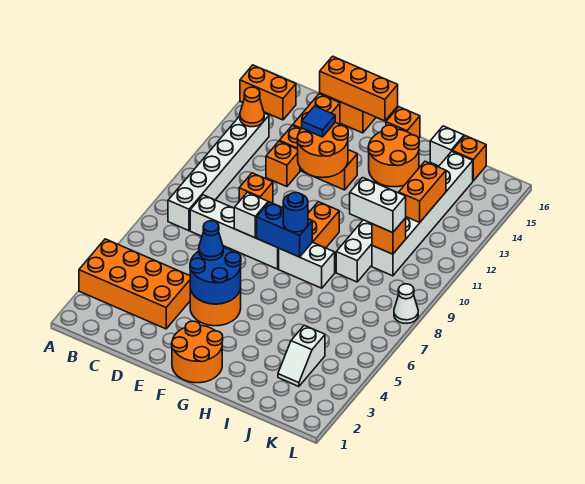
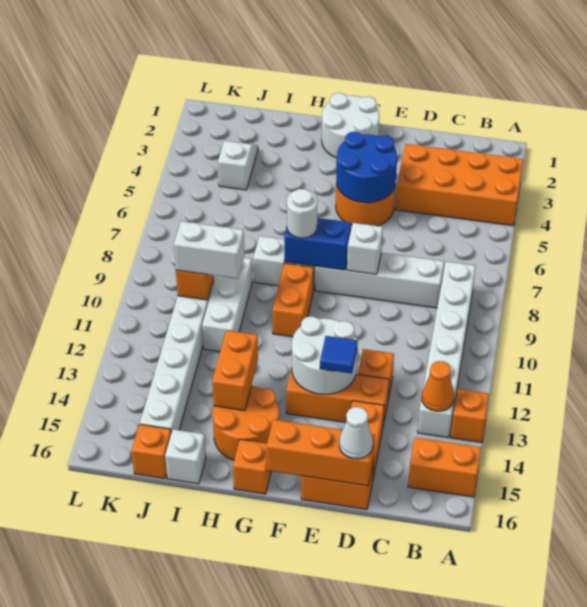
orange 1x1 brick [239,173,273,203] -> orange 1x1 brick moved to [451,389,489,443]
blue 1x1 cone [199,221,223,260] -> none
orange 2x2 round brick [297,122,348,178] -> white 2x2 round brick [292,316,358,394]
orange 2x2 round brick [172,321,223,383] -> white 2x2 round brick [322,93,379,158]
blue 1x1 round brick [283,193,308,232] -> white 1x1 round brick [287,189,318,238]
orange 1x2 brick [399,161,446,223] -> orange 1x2 brick moved to [212,330,258,410]
white 1x1 cone [394,284,418,323] -> white 1x1 cone moved to [339,407,373,459]

